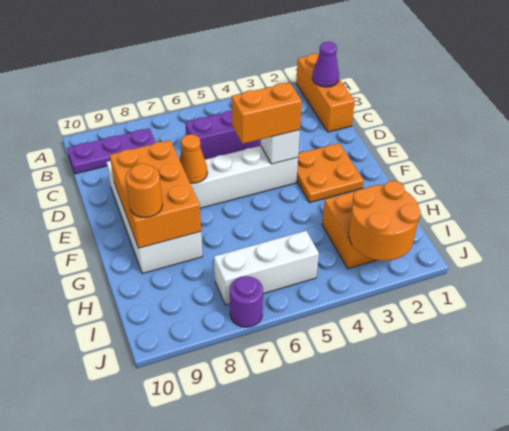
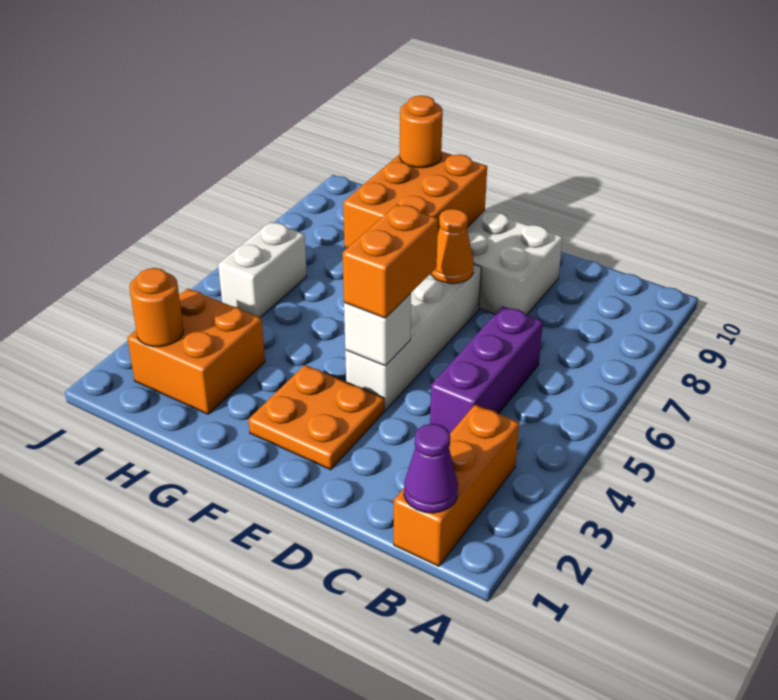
orange 1x3 brick [296,54,355,132] -> orange 1x3 brick turned to [394,405,519,566]
purple 1x3 plate [67,128,156,174] -> none
orange 2x3 brick [110,140,201,248] -> orange 2x3 brick turned to [343,151,487,248]
orange 2x2 round brick [348,181,421,261] -> orange 1x1 round brick [129,268,184,347]
white 1x3 brick [214,231,319,305] -> white 1x2 brick [218,222,307,317]
purple 1x1 round brick [230,276,263,327] -> none

